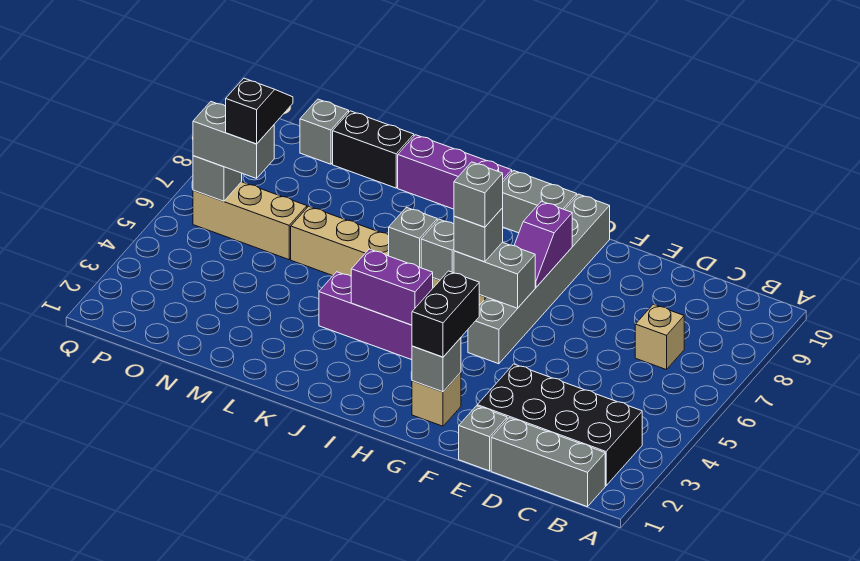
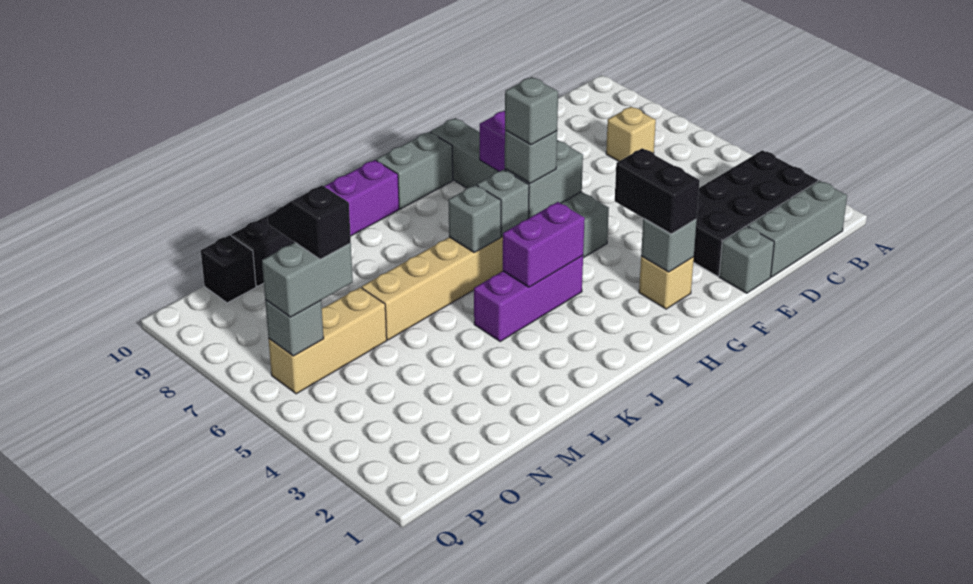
grey 1x1 brick [300,99,349,164] -> black 1x1 brick [201,235,256,303]

